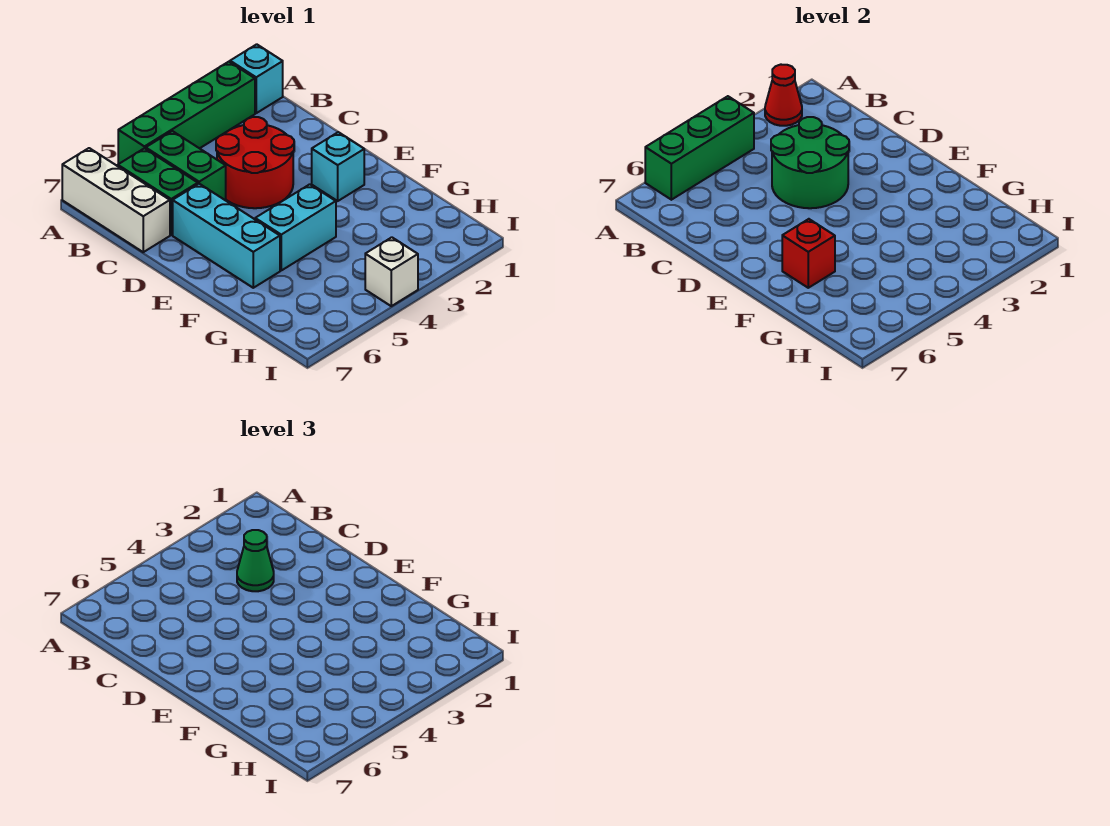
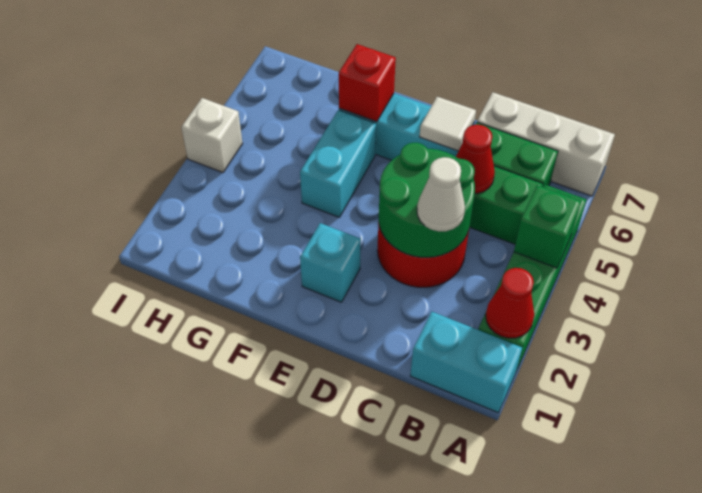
cyan 1x1 brick [230,44,283,113] -> cyan 1x2 brick [410,312,522,413]
green 1x3 brick [645,96,754,200] -> green 1x1 brick [514,185,581,268]
green 1x1 cone [237,530,274,591] -> white 1x1 cone [417,157,465,231]
none -> red 1x1 cone [456,125,495,193]
none -> white 1x1 tile [420,97,476,151]

